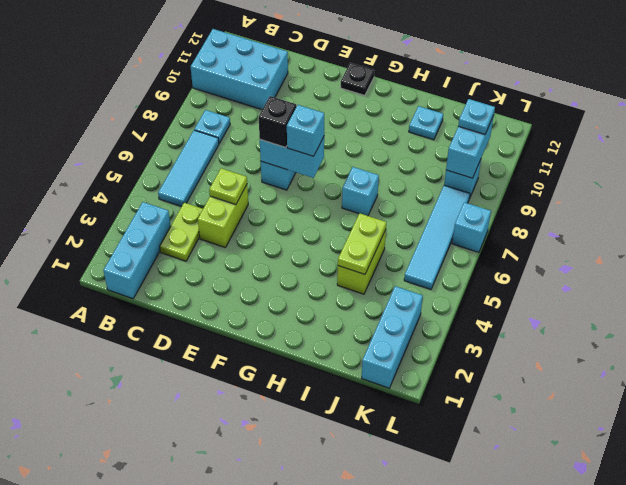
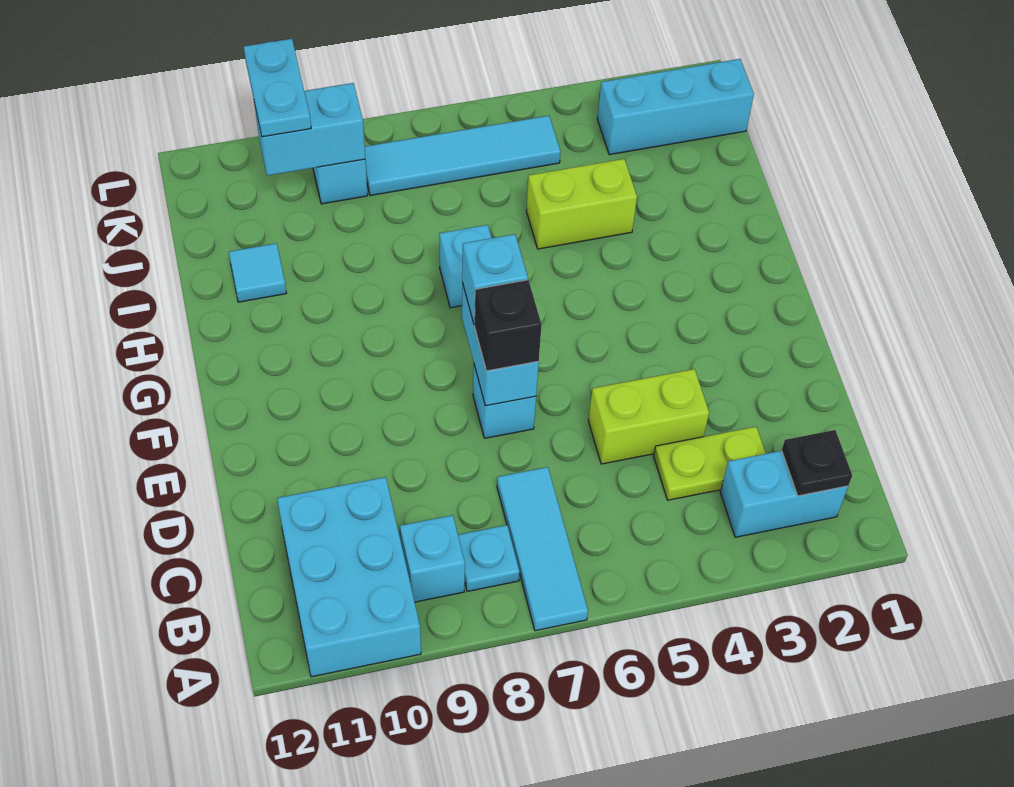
cyan 1x3 brick [103,202,171,299] -> cyan 1x2 brick [720,451,848,537]
cyan 1x3 tile [158,130,219,207] -> cyan 1x3 tile turned to [497,467,588,631]
lime 1x1 plate [209,168,247,205] -> none
black 1x1 plate [341,63,374,95] -> black 1x1 plate moved to [782,430,852,496]
lime 1x2 plate [338,213,386,274] -> none
cyan 1x1 plate [409,106,443,140] -> cyan 1x1 tile [229,243,286,302]
cyan 1x1 plate [458,99,495,134] -> cyan 1x2 plate [244,39,311,137]
cyan 1x1 brick [452,202,491,252] -> cyan 1x1 brick moved to [400,515,465,602]

